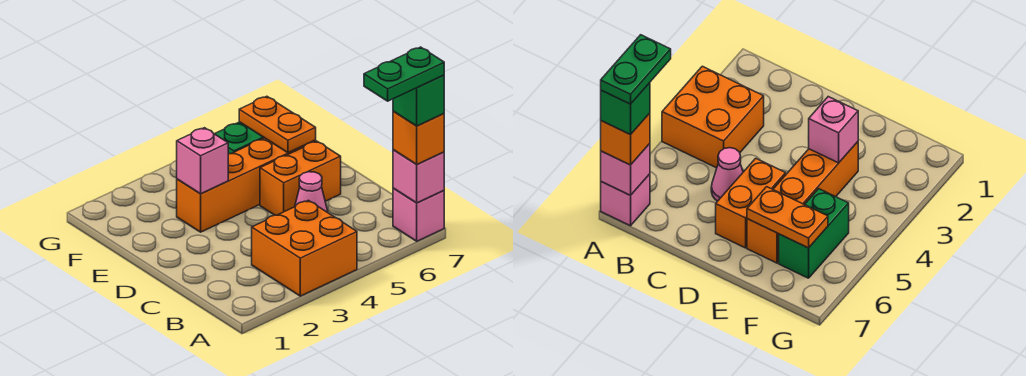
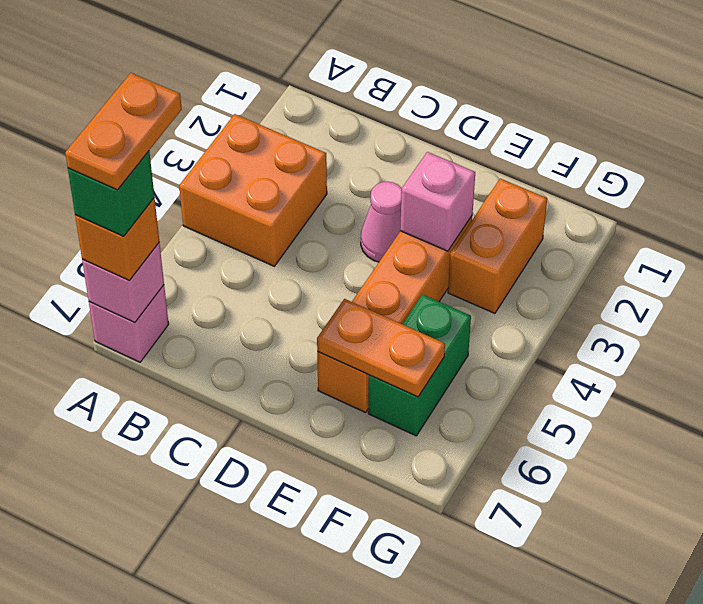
green 1x2 plate [364,47,444,101] -> orange 1x2 plate [65,73,182,190]
pink 1x1 cone [295,172,328,213] -> pink 1x1 cone moved to [361,182,402,262]
orange 1x2 brick [260,141,341,215] -> orange 1x2 brick moved to [448,179,547,313]

